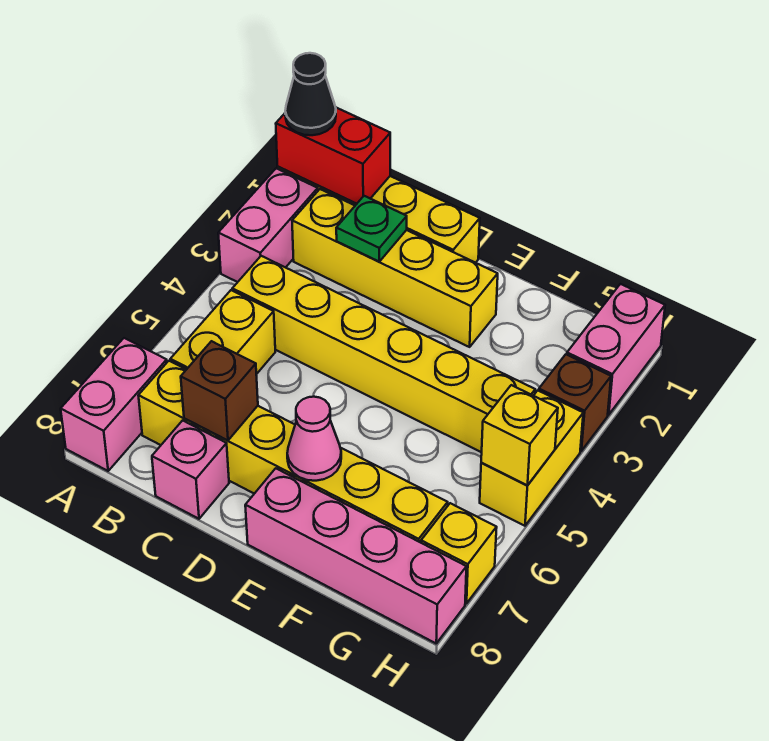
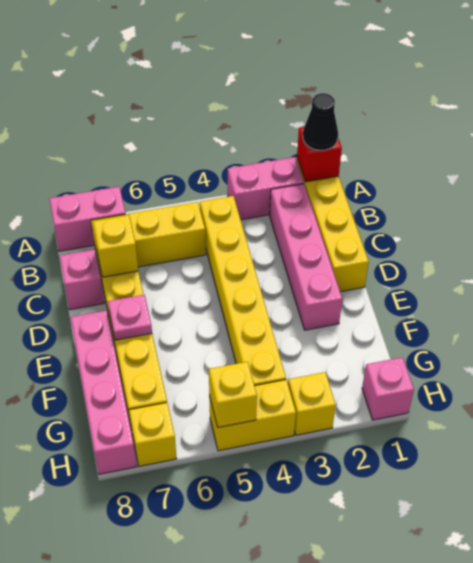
red 1x2 brick [276,108,390,204] -> red 1x1 brick [297,127,342,182]
yellow 1x4 brick [292,189,498,347] -> pink 1x4 brick [270,184,342,330]
green 1x1 plate [336,196,407,261] -> none
brown 1x1 brick [181,341,258,441] -> yellow 1x1 brick [93,215,138,277]
pink 1x1 cone [287,397,341,481] -> pink 1x1 plate [108,295,152,340]
pink 1x2 brick [567,284,665,415] -> pink 1x1 brick [362,357,414,420]
brown 1x1 brick [539,354,611,451] -> yellow 1x1 brick [288,372,336,435]

